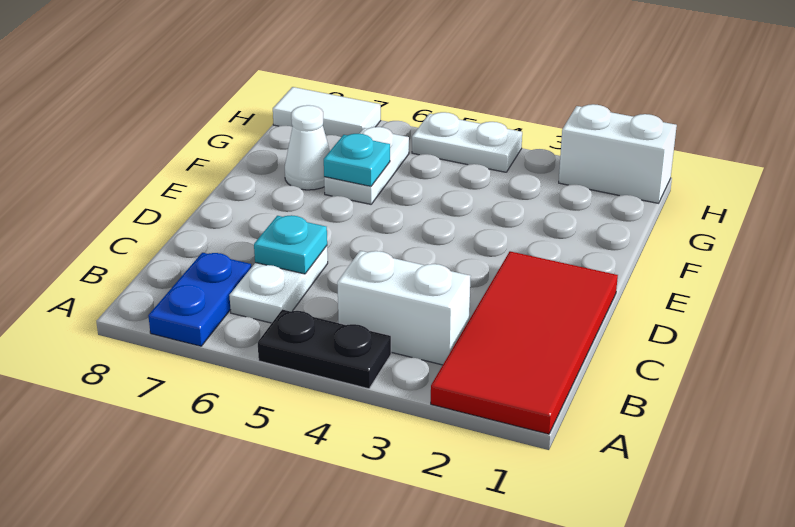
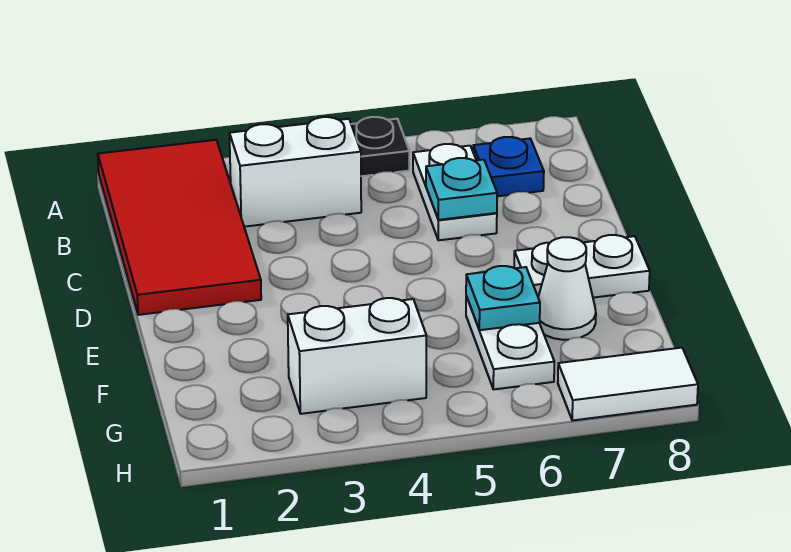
blue 1x2 plate [148,253,252,346] -> blue 1x1 plate [473,137,544,196]
white 1x2 brick [559,104,677,203] -> white 1x2 brick moved to [288,298,426,414]
white 1x2 plate [412,112,522,172] -> white 1x2 plate moved to [514,235,650,298]

